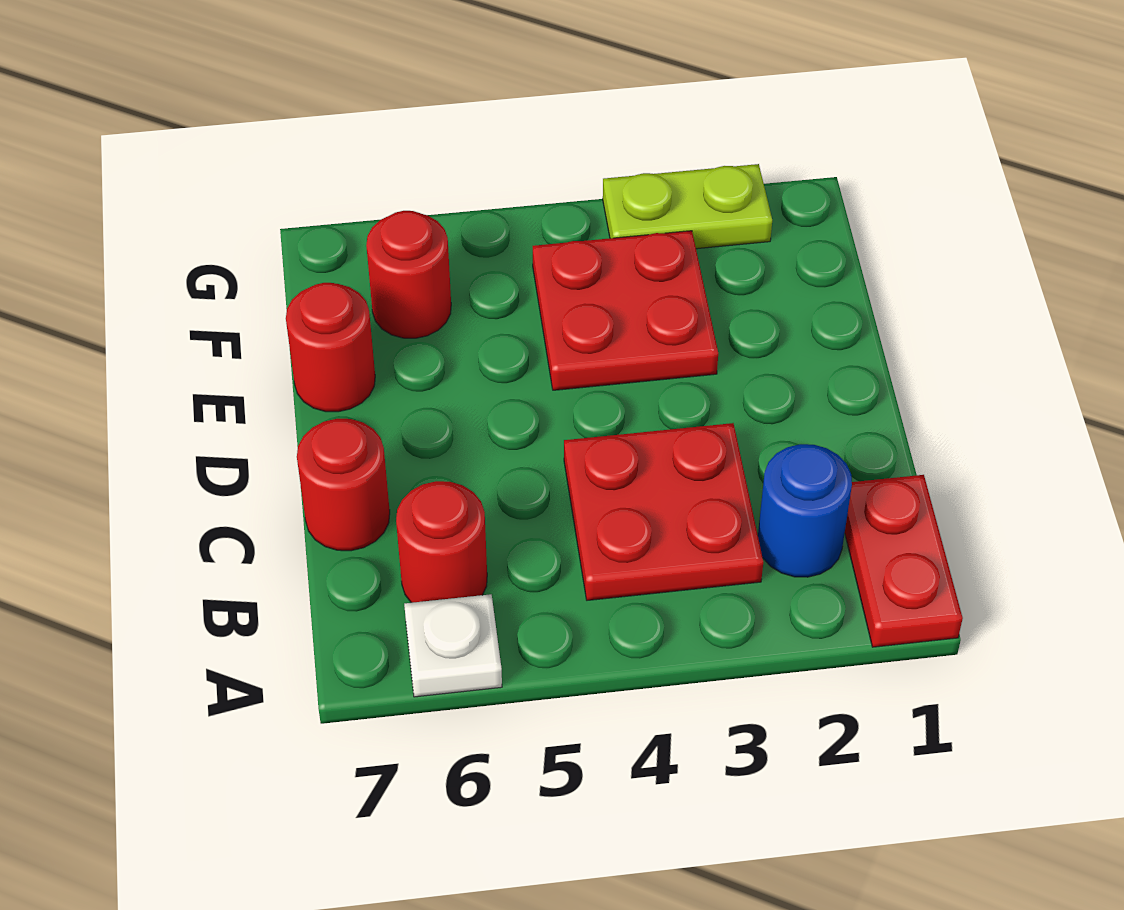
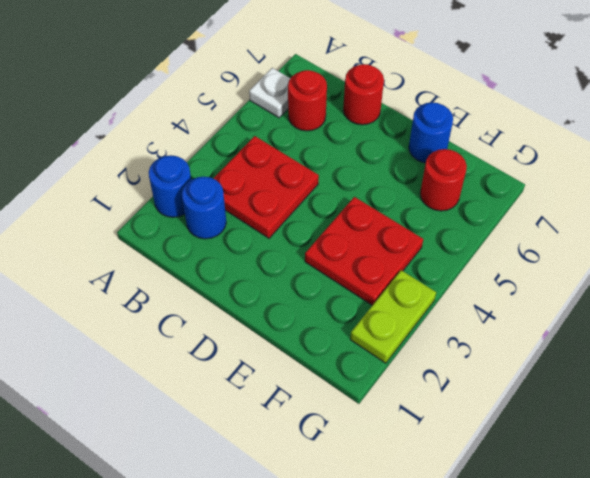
red 1x2 plate [845,475,963,647] -> none
none -> blue 1x1 round brick [149,155,191,217]
red 1x1 round brick [286,283,375,412] -> blue 1x1 round brick [409,102,453,163]

